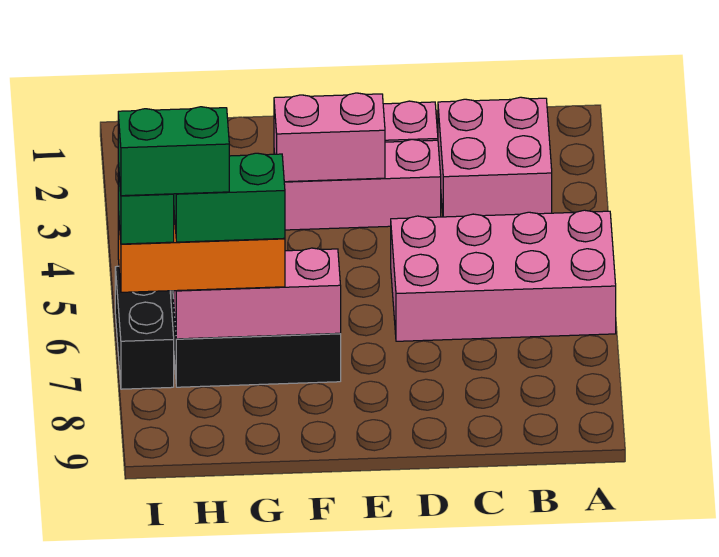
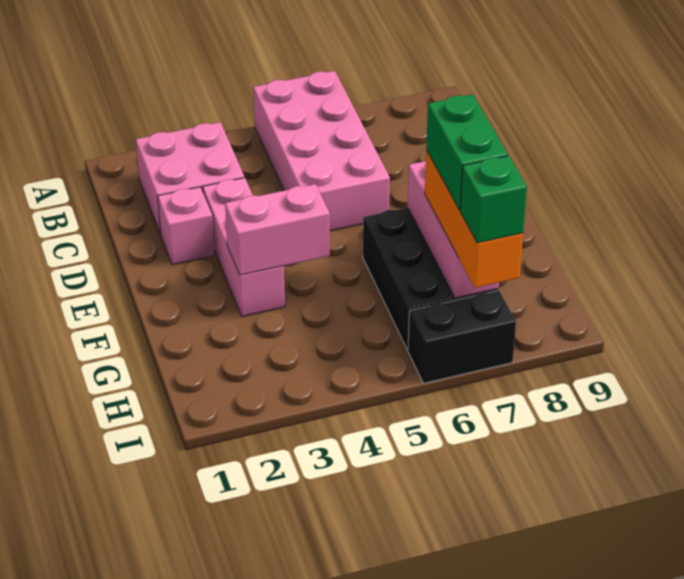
pink 1x2 brick [274,93,385,182] -> pink 1x2 brick turned to [225,184,330,275]
green 1x2 brick [118,107,229,196] -> none

